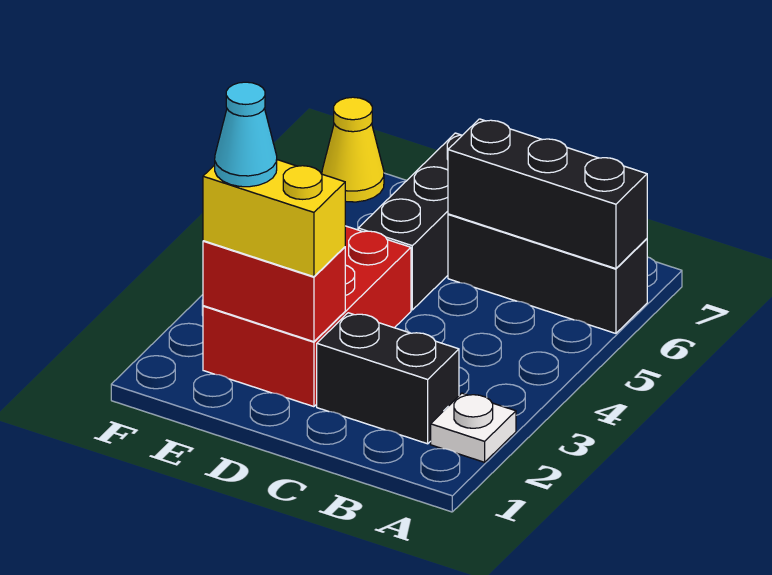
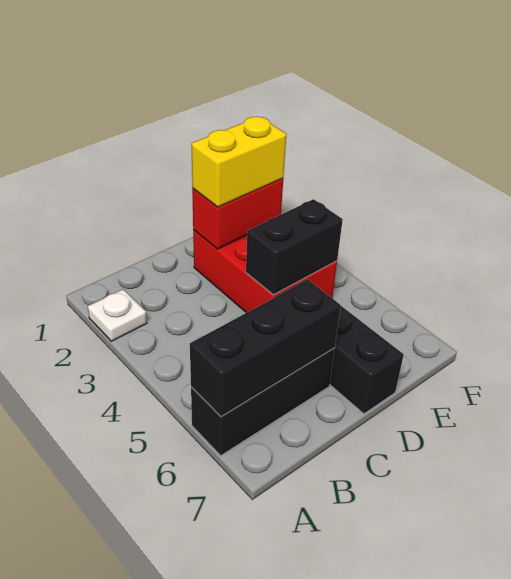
black 1x2 brick [317,313,459,444] -> black 1x2 brick moved to [246,199,343,294]
cyan 1x1 cone [215,82,277,187] -> none
yellow 1x1 cone [322,97,384,202] -> none

